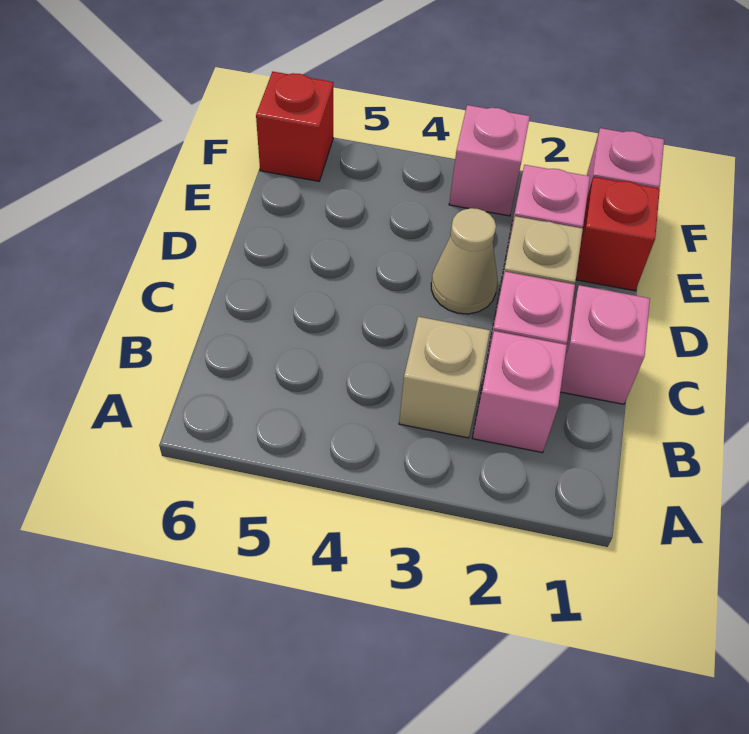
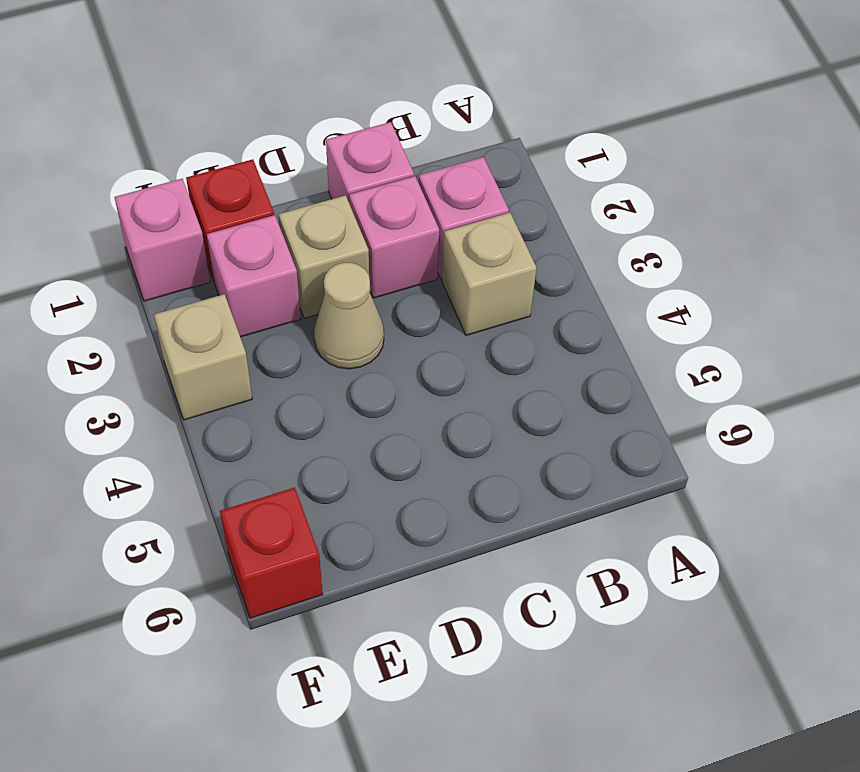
pink 1x1 brick [449,105,530,216] -> tan 1x1 brick [154,294,252,420]

